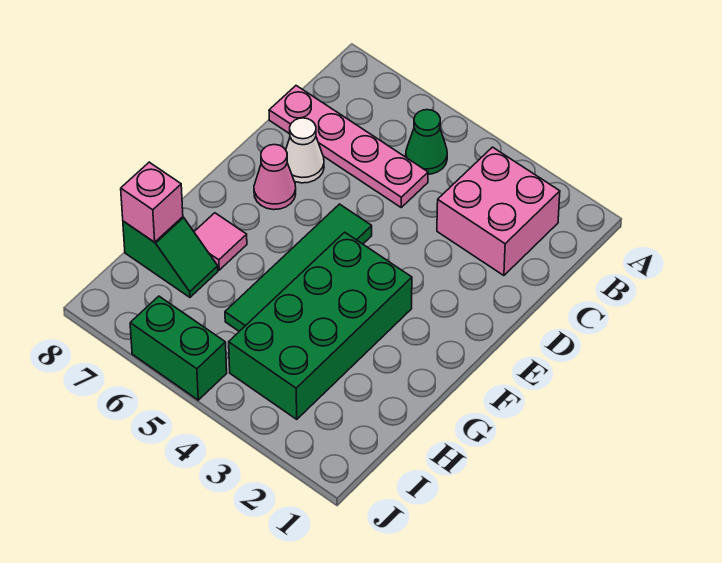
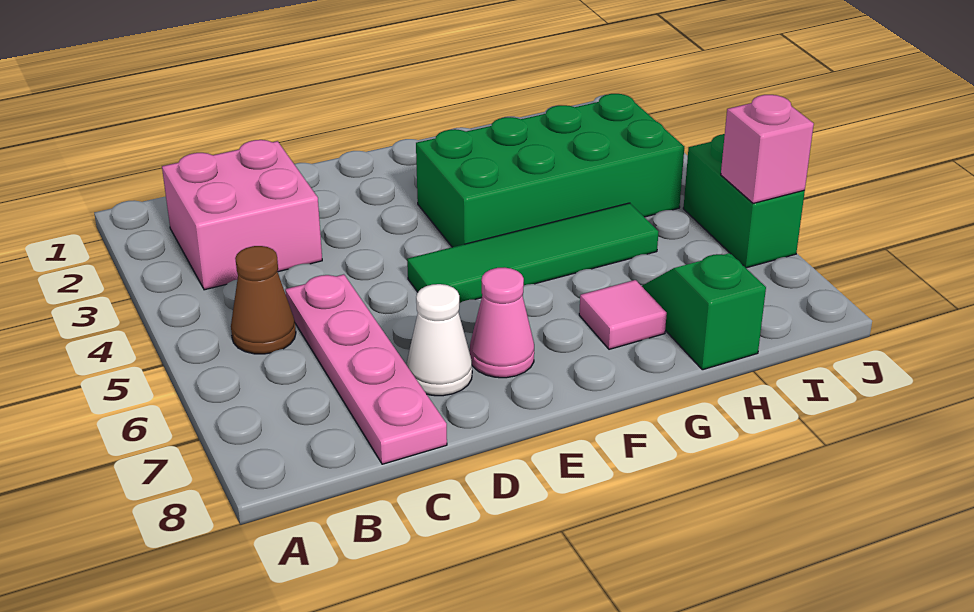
green 1x1 cone [406,110,447,174] -> brown 1x1 cone [231,246,296,354]
pink 1x1 brick [121,162,183,242] -> pink 1x1 brick moved to [721,95,814,203]

